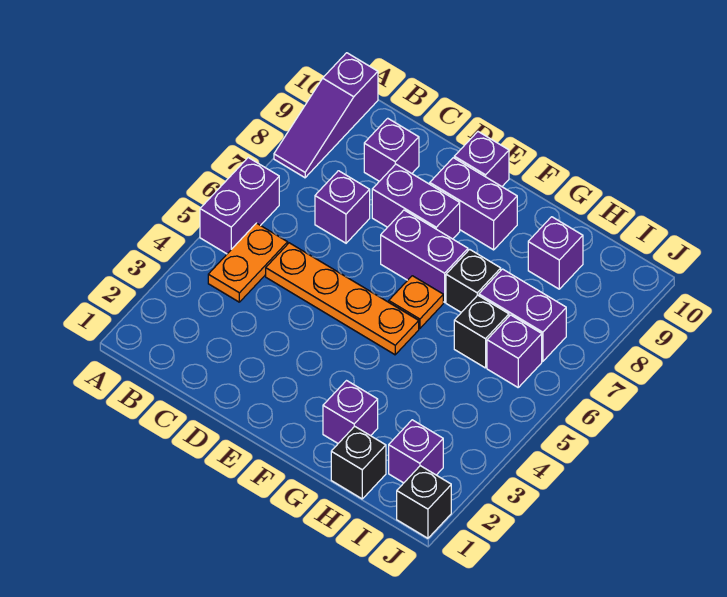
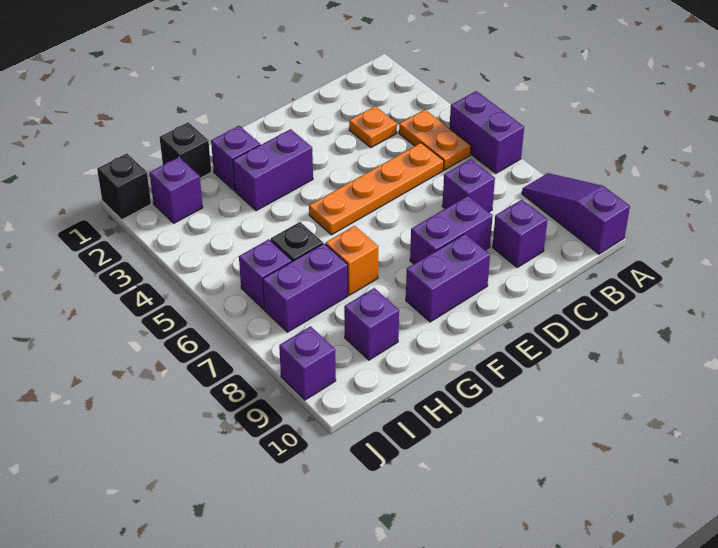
purple 1x2 brick [381,210,468,302] -> purple 1x2 brick moved to [233,129,313,211]
purple 1x1 brick [454,132,509,186] -> purple 1x1 brick moved to [279,326,336,400]
orange 1x1 plate [389,276,443,329] -> orange 1x1 plate moved to [349,106,397,147]
black 1x1 brick [446,249,501,312] -> orange 1x1 brick [326,226,378,295]

